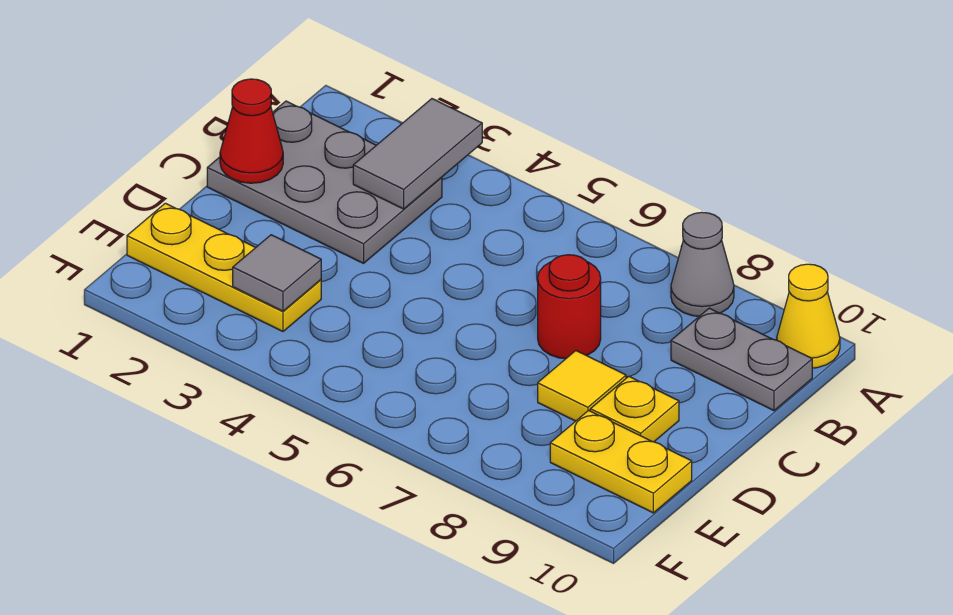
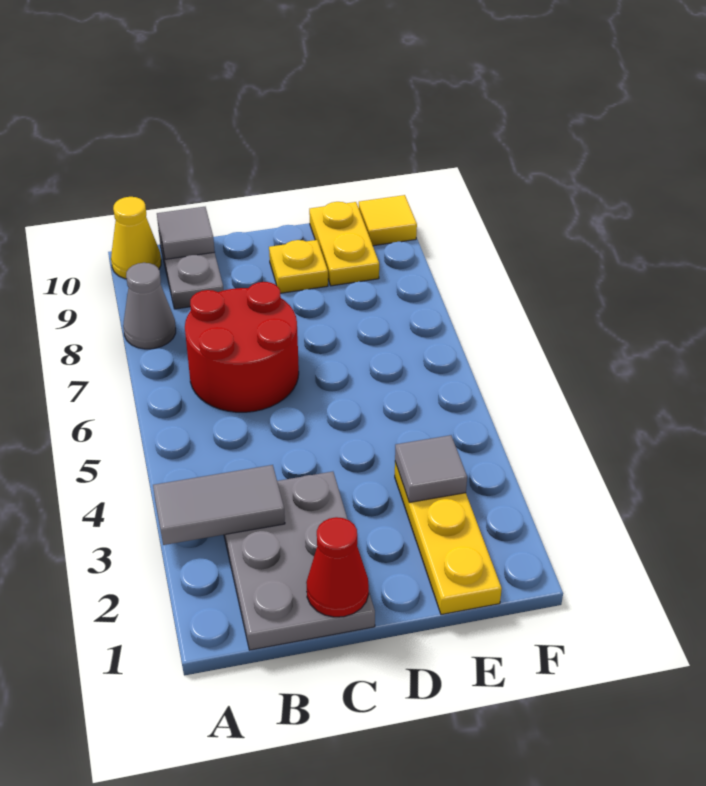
none -> grey 1x1 tile [157,207,215,259]
red 1x1 round brick [538,255,601,359] -> red 2x2 round brick [185,282,299,412]
yellow 1x1 tile [538,351,626,421] -> yellow 1x1 tile moved to [359,195,417,246]

